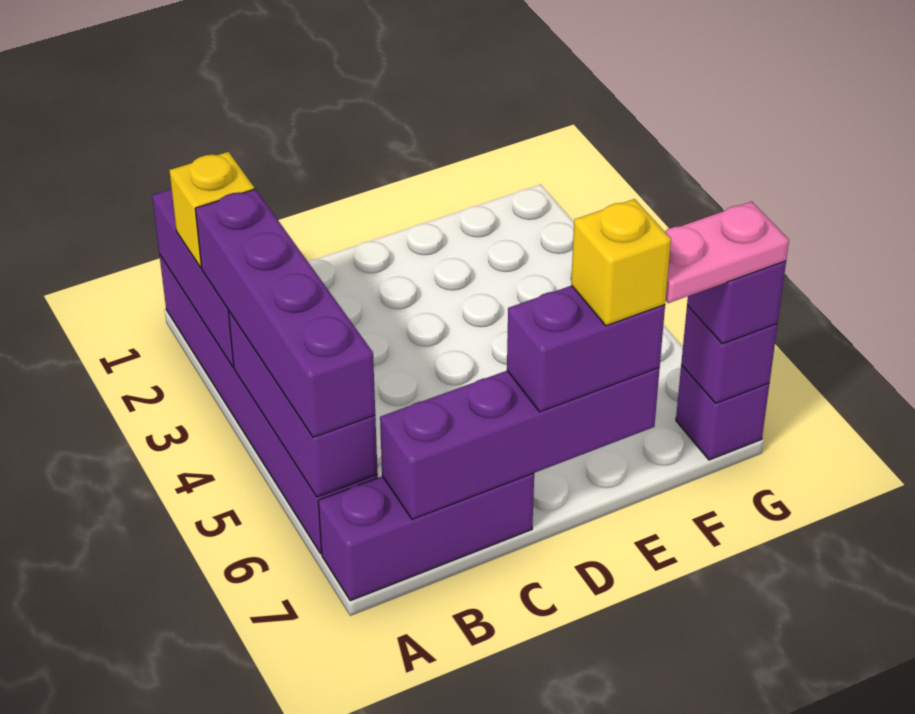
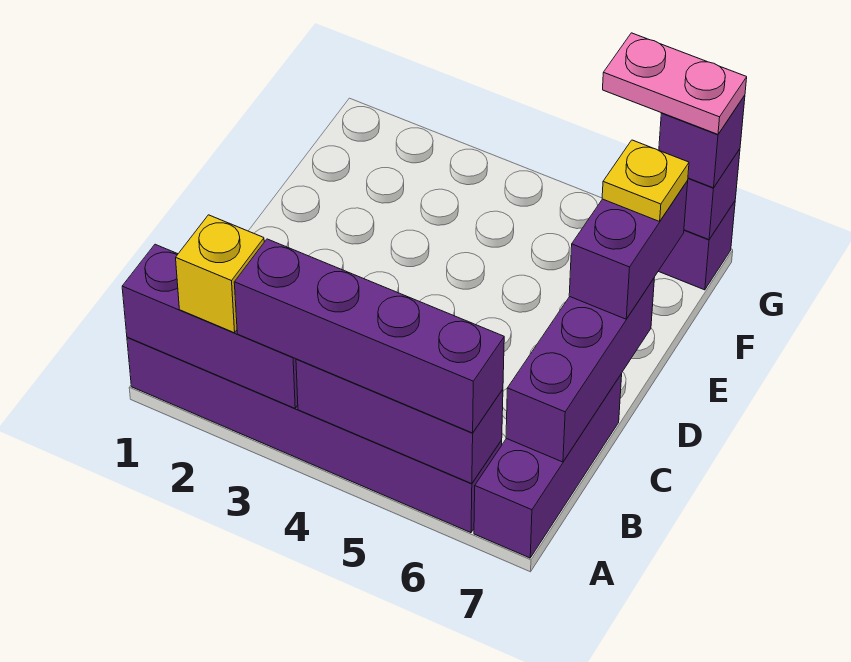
purple 1x4 brick [380,368,660,519] -> purple 1x3 brick [506,279,654,462]
yellow 1x1 brick [571,199,671,326] -> yellow 1x1 plate [602,140,689,221]
pink 1x2 plate [665,202,789,303] -> pink 1x2 plate turned to [603,33,747,134]

